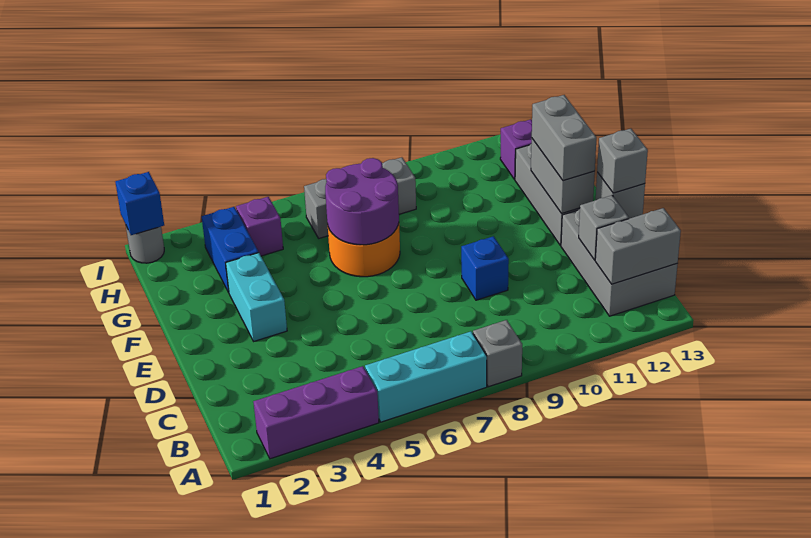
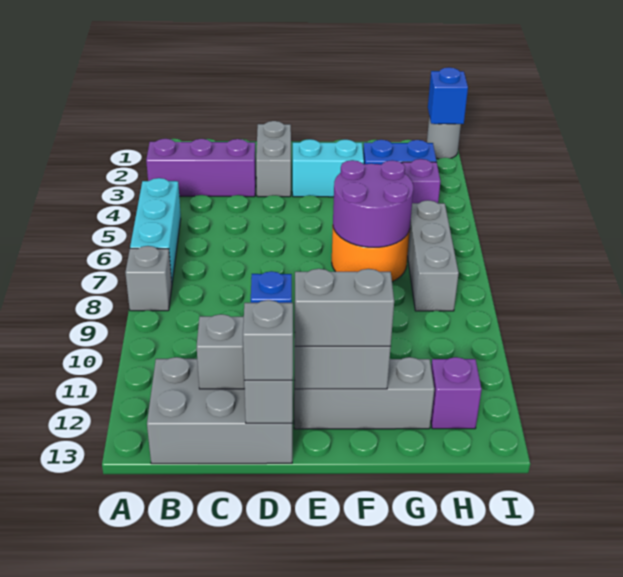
purple 1x3 brick [253,366,379,459] -> purple 1x3 brick turned to [146,139,256,197]
grey 1x2 brick [595,208,681,284] -> grey 1x2 brick moved to [256,121,291,197]

